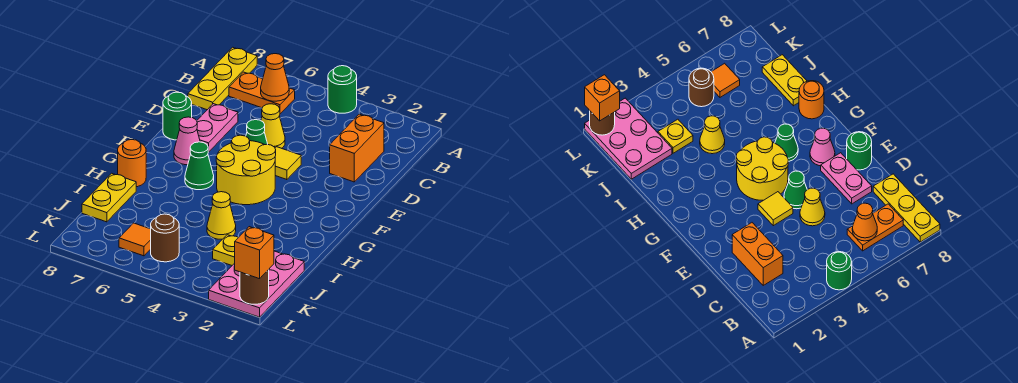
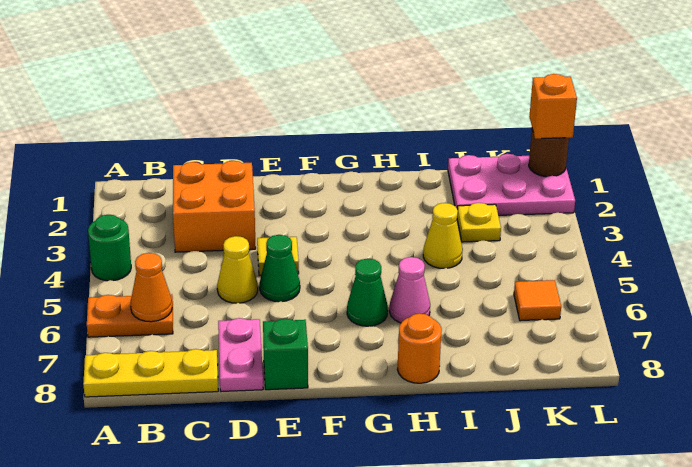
orange 1x2 plate [229,72,295,114] -> orange 1x2 plate turned to [87,294,173,337]
orange 1x2 brick [330,114,384,182] -> orange 2x2 brick [173,161,256,252]
pink 1x2 plate [197,104,238,152] -> pink 1x2 plate turned to [218,318,263,391]
green 1x1 round brick [163,92,192,140] -> green 1x1 brick [263,319,308,390]
yellow 2x2 round brick [216,135,276,205] -> none
pink 1x1 cone [174,117,200,165] -> pink 1x1 cone moved to [390,257,430,323]
yellow 1x2 plate [82,173,136,222] -> none
brown 1x1 round brick [151,214,179,262] -> none

